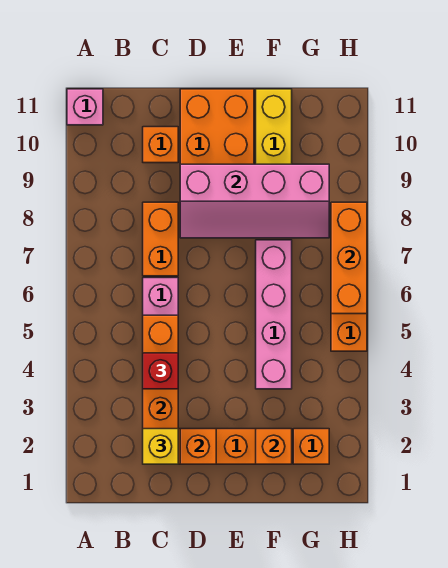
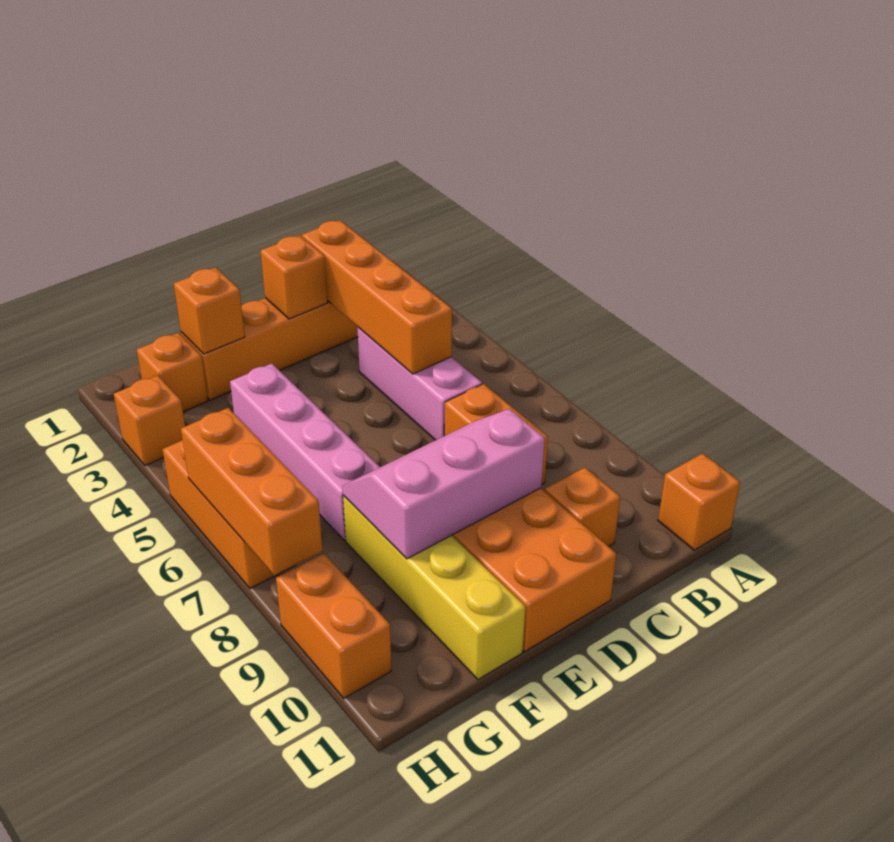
pink 1x1 brick [67,89,103,125] -> orange 1x1 brick [658,454,740,550]
yellow 1x1 brick [143,429,178,464] -> none
red 1x1 brick [143,353,178,389] -> none
pink 2x4 slope [180,164,329,238] -> pink 2x3 slope [343,409,545,559]
none -> orange 1x1 brick [114,375,185,465]
none -> orange 1x2 brick [276,554,391,698]

